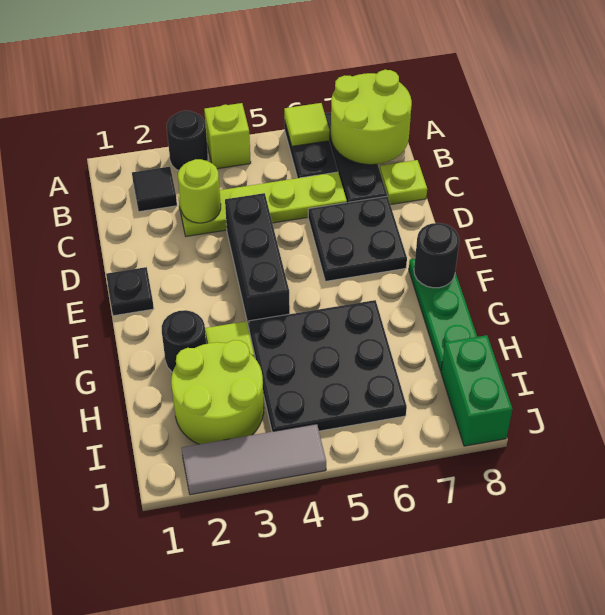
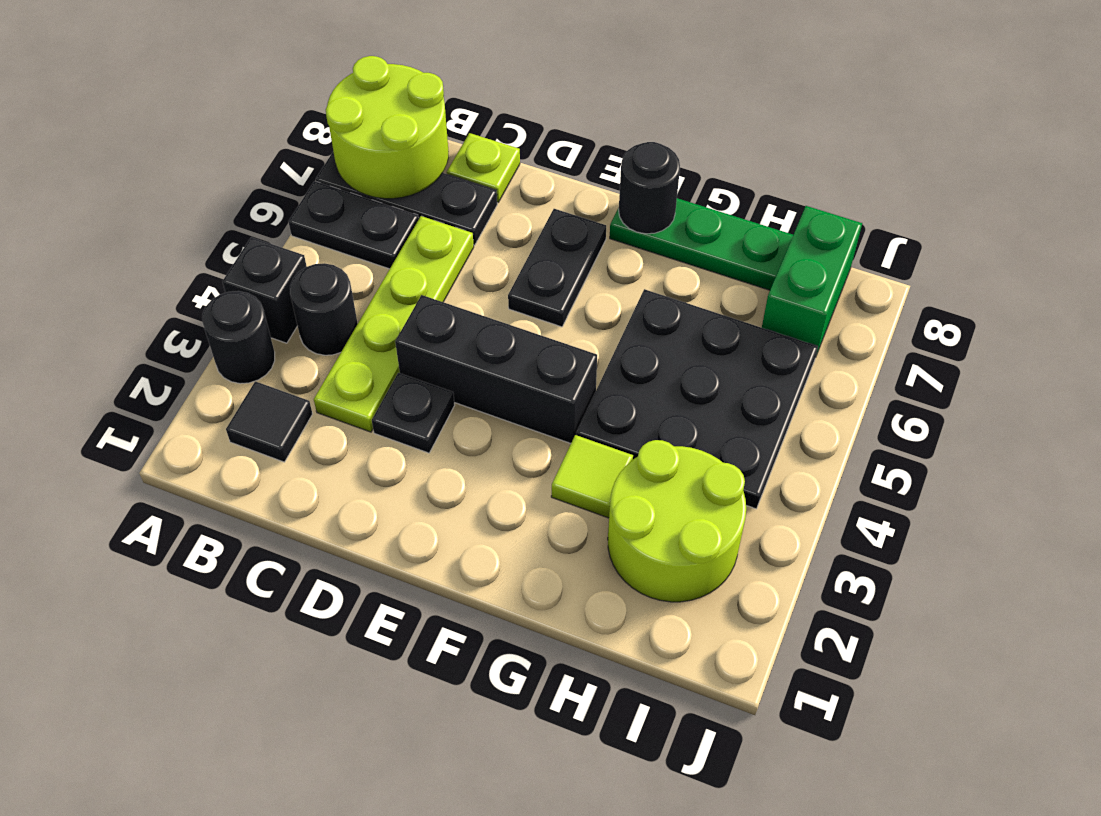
lime 1x1 brick [204,103,251,169] -> black 1x1 brick [222,237,307,343]
lime 1x1 tile [284,103,330,146] -> none
lime 1x1 round brick [178,159,221,223] -> none
black 2x2 plate [308,196,407,281] -> black 1x2 plate [508,209,606,327]
black 1x1 plate [106,267,154,316] -> black 1x1 plate moved to [372,373,455,453]
black 1x1 round brick [162,310,206,372] -> black 1x1 round brick moved to [290,263,358,355]
green 1x2 brick [441,335,512,446] -> green 1x2 brick turned to [762,206,862,355]
grey 1x3 tile [182,424,326,495] -> none

